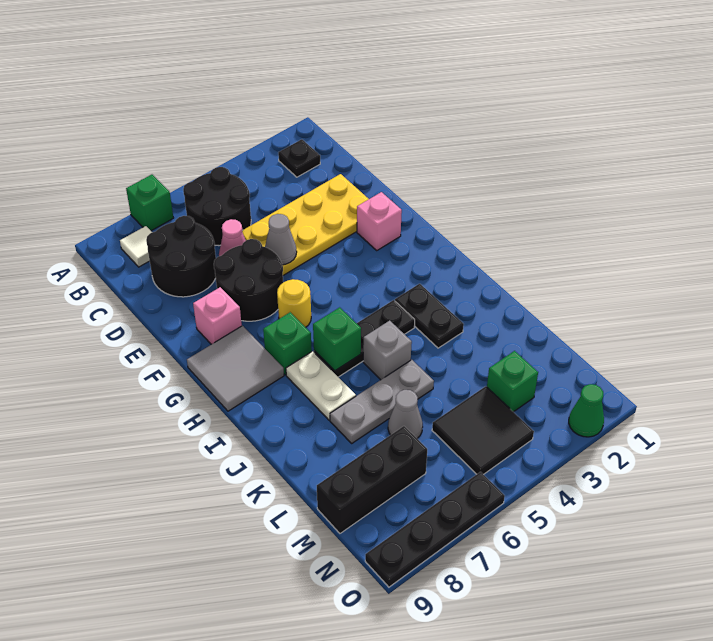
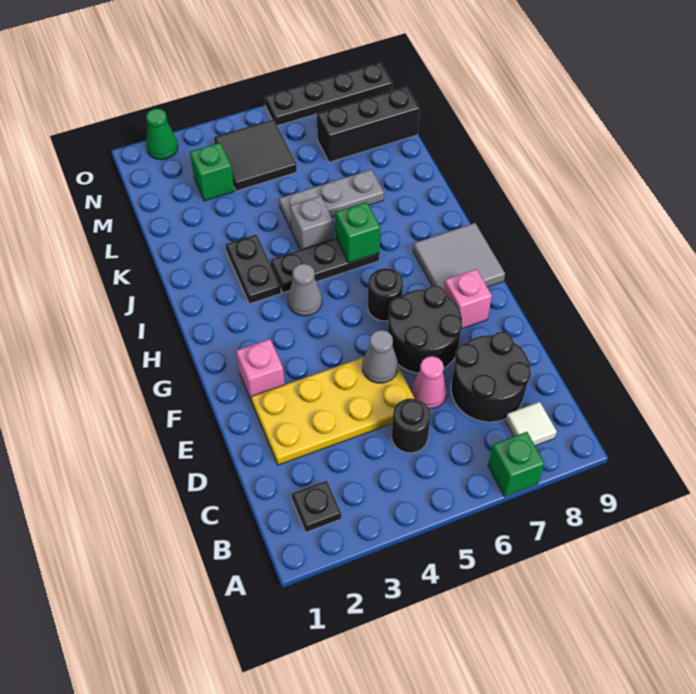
black 2x2 round brick [183,167,251,246] -> black 1x1 round brick [392,398,431,453]
yellow 1x1 round brick [277,279,311,327] -> black 1x1 round brick [368,268,403,321]
green 1x1 brick [263,312,312,375] -> none
white 1x2 plate [286,351,356,420] -> none
grey 1x1 cone [388,390,423,438] -> grey 1x1 cone moved to [288,264,322,316]

